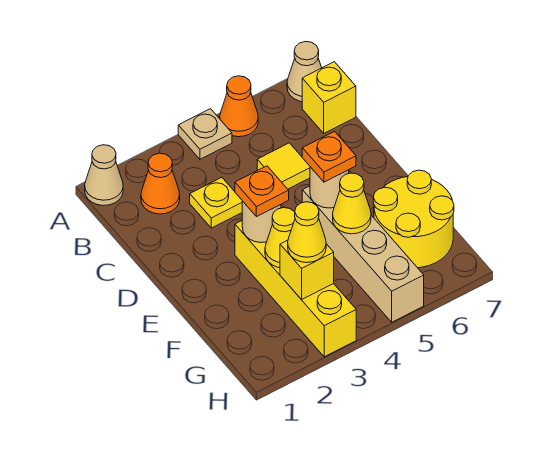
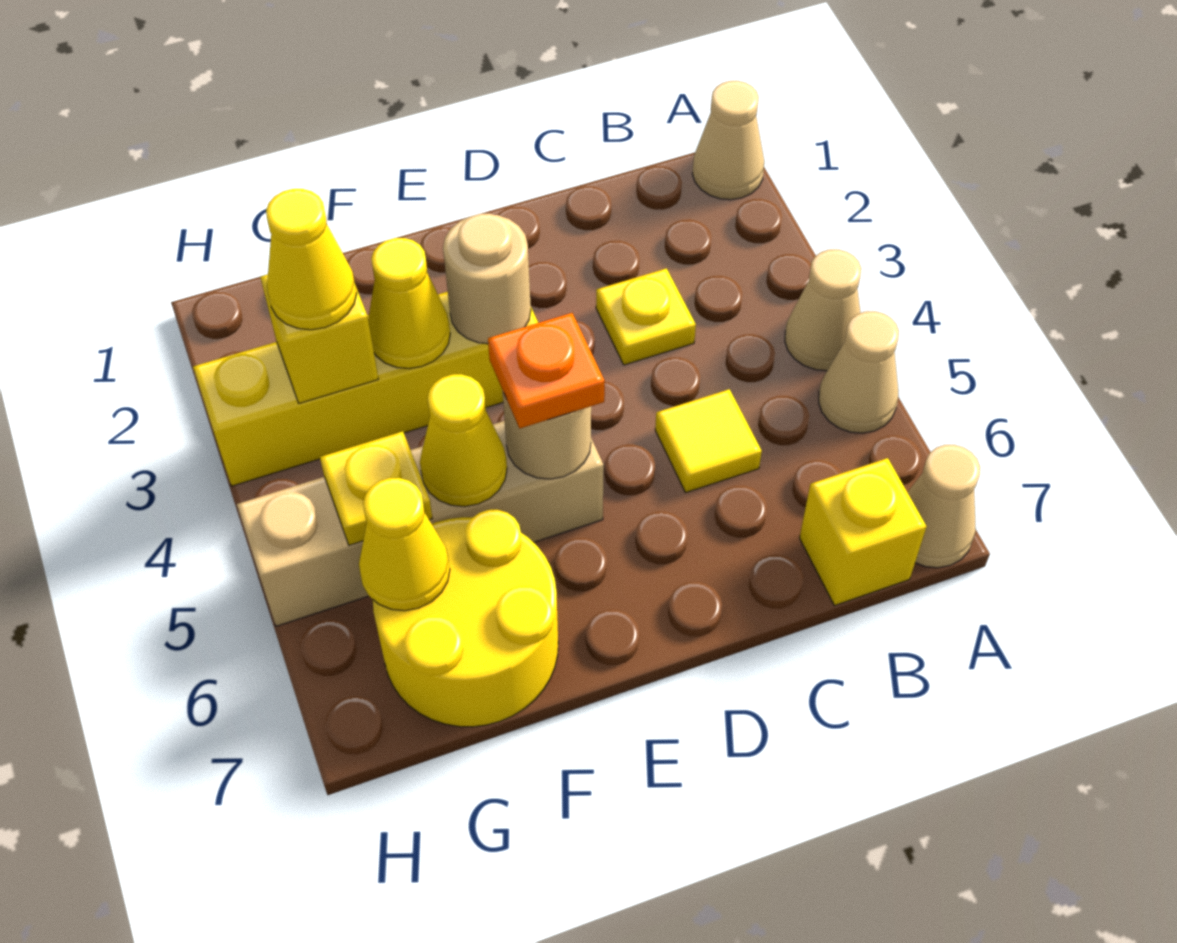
tan 1x1 plate [178,109,232,159] -> tan 1x1 cone [785,249,861,371]
orange 1x1 cone [220,76,258,137] -> tan 1x1 cone [819,311,899,433]
orange 1x1 cone [141,153,180,214] -> none
orange 1x1 plate [235,166,289,217] -> none
none -> yellow 1x1 plate [320,431,433,545]
none -> yellow 1x1 cone [359,478,450,611]

